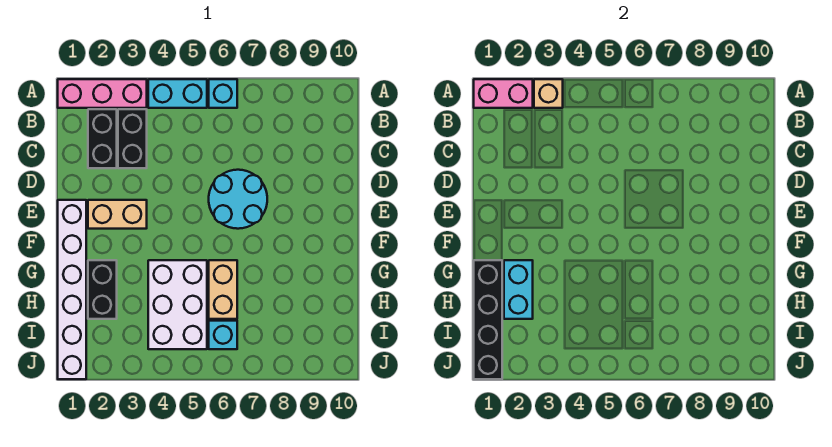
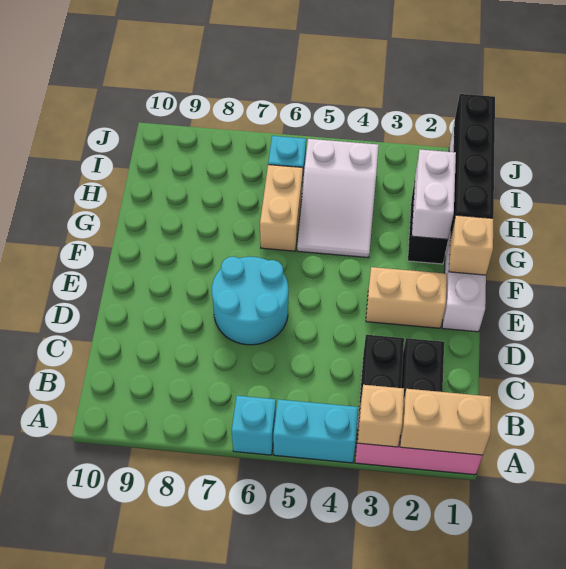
pink 1x2 brick [474,79,533,108] -> tan 1x2 brick [400,389,491,455]
none -> tan 1x1 brick [449,215,493,275]
cyan 1x2 brick [504,260,533,319] -> white 1x2 brick [412,149,456,239]
white 2x3 brick [148,260,207,349] -> white 2x3 slope [297,139,379,258]

